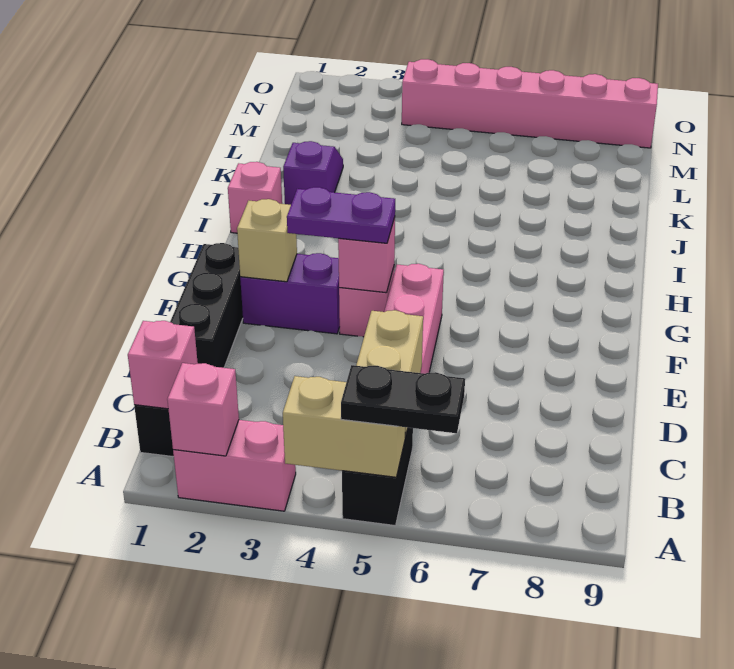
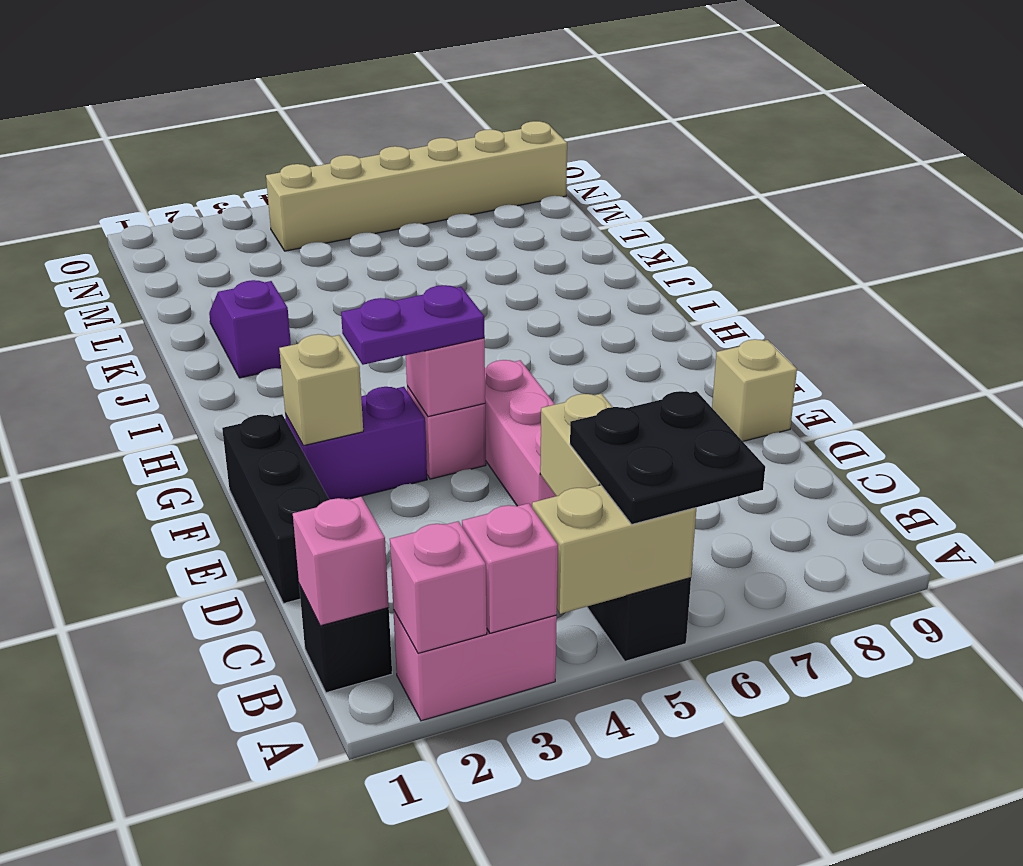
black 1x2 plate [341,365,465,433] -> black 2x2 plate [570,391,765,524]
none -> tan 1x1 brick [712,339,797,441]
pink 1x1 brick [228,162,282,233] -> pink 1x1 brick moved to [462,503,558,633]
pink 1x6 brick [402,59,658,148] -> tan 1x6 brick [266,121,567,251]

